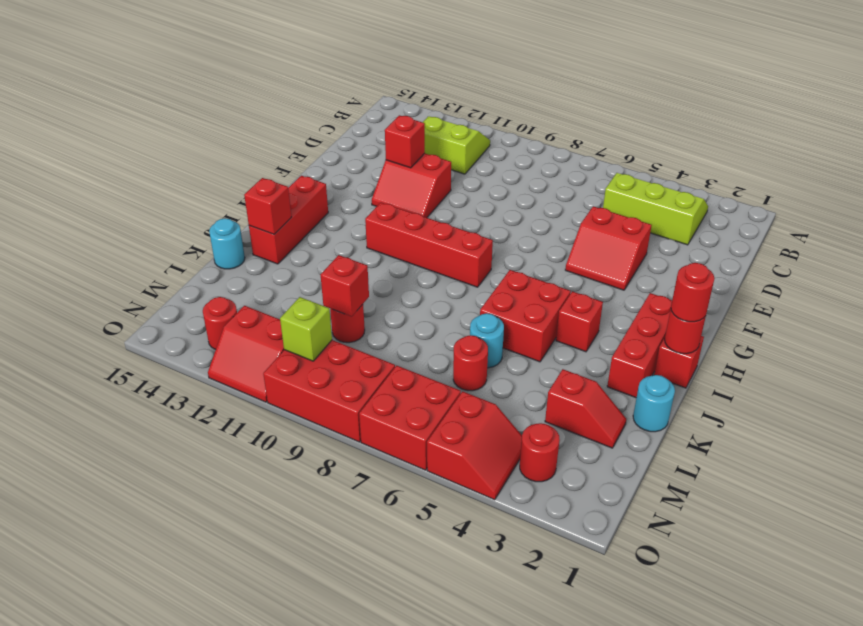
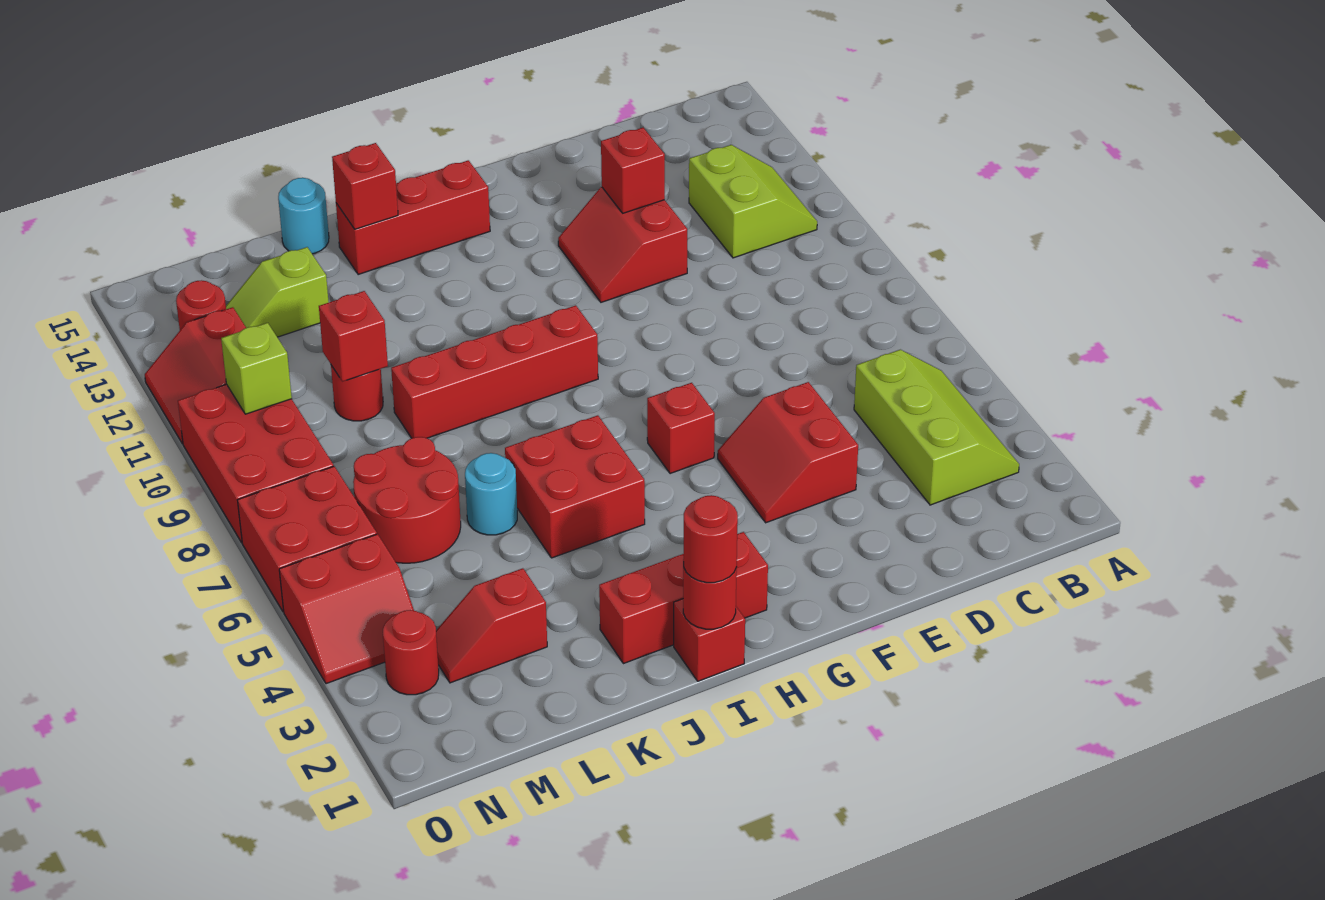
red 1x4 brick [365,202,493,287] -> red 1x4 brick turned to [391,305,598,438]
red 1x1 brick [556,291,603,352] -> red 1x1 brick moved to [647,383,715,474]
cyan 1x1 round brick [633,375,675,432] -> none
red 1x2 slope [545,369,626,448] -> red 1x2 slope turned to [436,568,547,683]
red 1x1 round brick [453,335,488,391] -> red 2x2 round brick [353,437,461,563]
none -> lime 1x2 slope [226,247,329,337]

